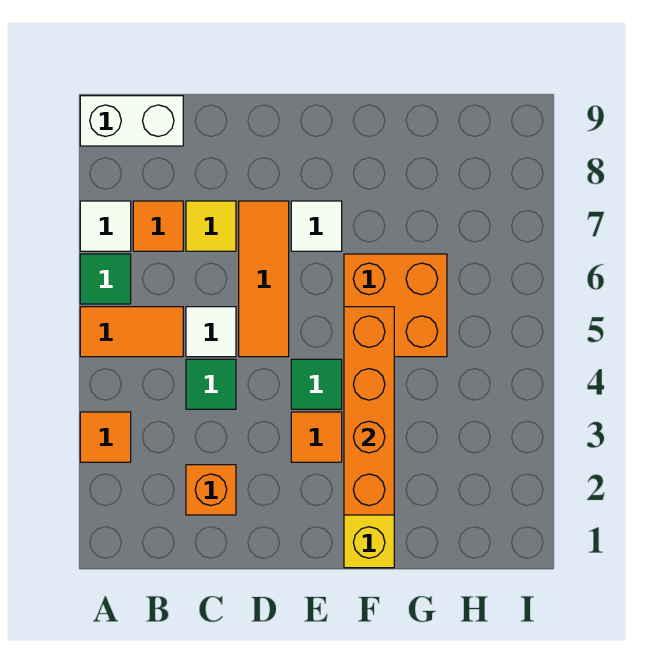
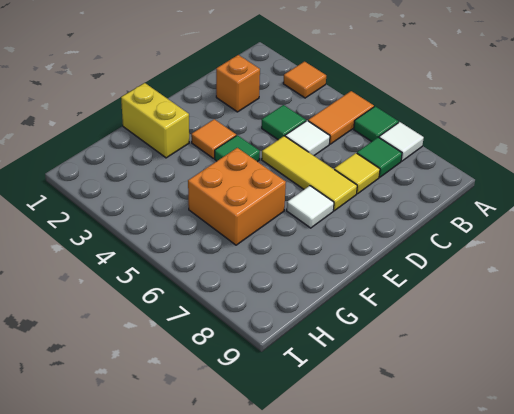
white 1x2 brick [80,96,183,146] -> none
orange 1x1 tile [133,201,183,251] -> green 1x1 tile [357,137,402,177]
orange 1x3 tile [239,201,289,357] -> yellow 1x3 tile [262,136,357,211]
orange 1x4 brick [344,307,394,515] -> none

